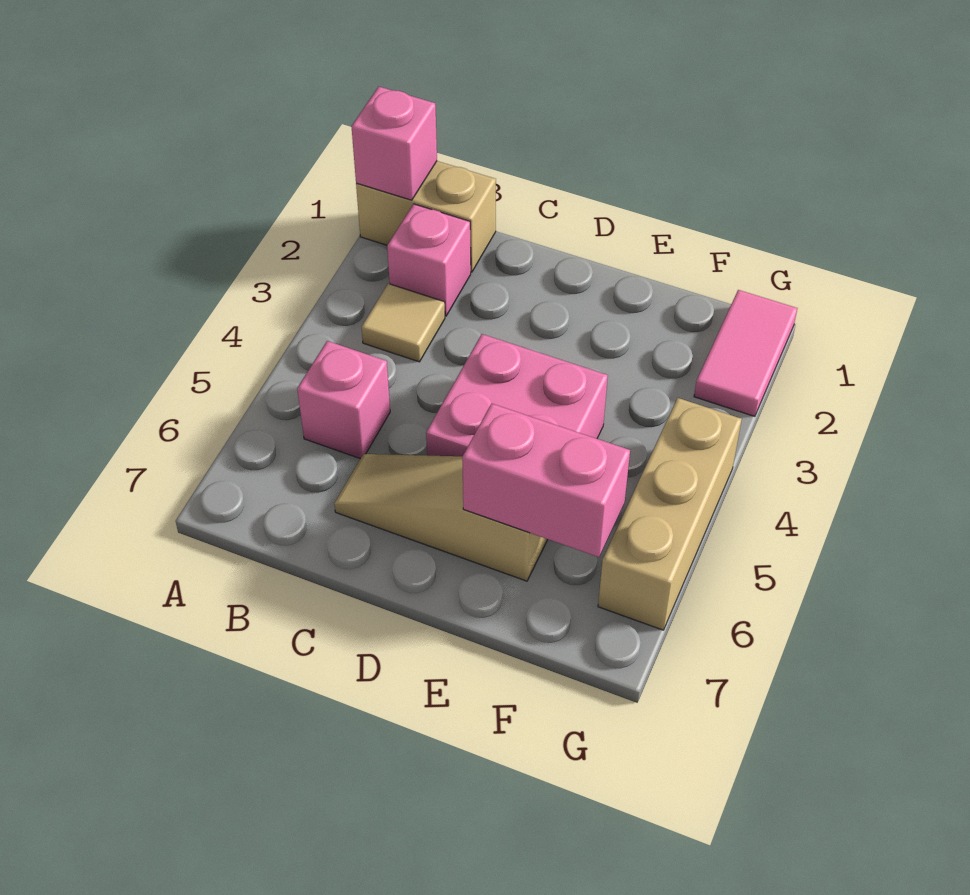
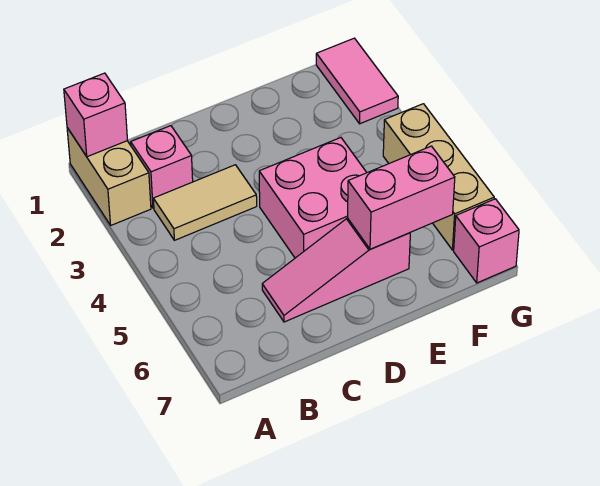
tan 1x2 brick [356,161,496,272] -> tan 1x2 brick turned to [67,128,151,225]
tan 1x1 tile [362,284,445,362] -> tan 1x2 tile [153,165,257,240]
pink 1x1 brick [297,341,390,459] -> pink 1x1 brick moved to [454,199,519,283]
tan 1x3 slope [334,454,548,581] -> pink 1x3 slope [262,218,410,322]

